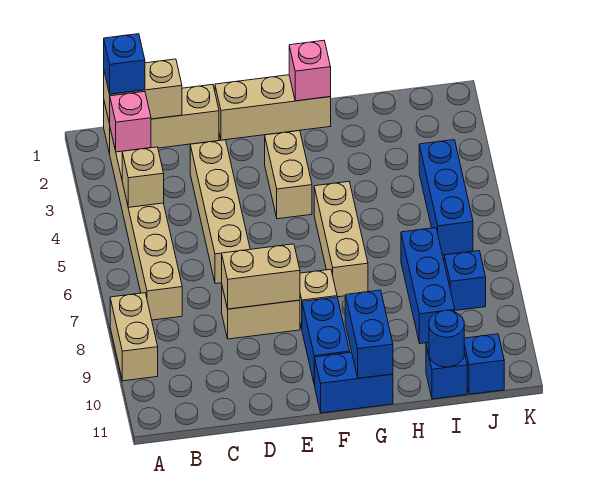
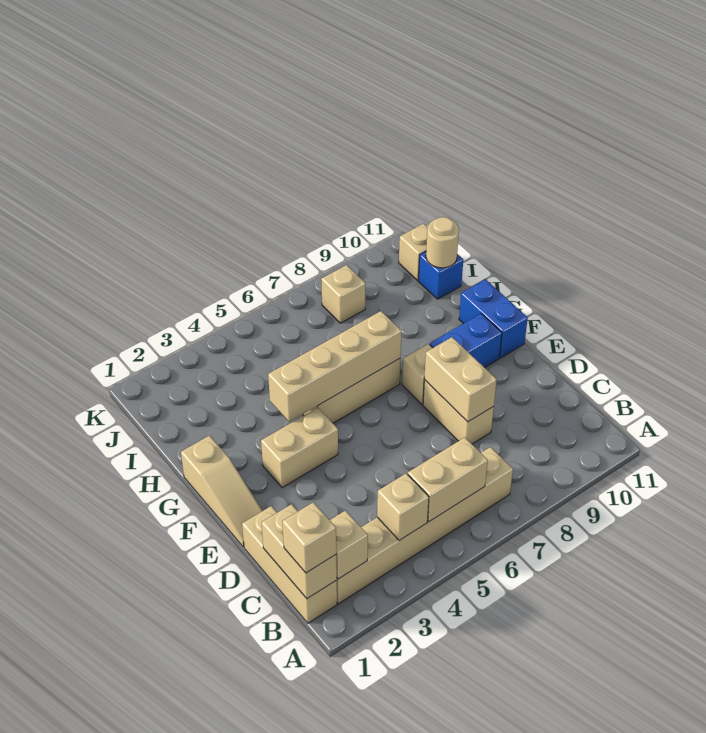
tan 1x2 brick [110,293,158,381] -> tan 1x2 brick moved to [408,438,488,522]
blue 1x1 brick [104,34,145,94] -> tan 1x1 brick [282,502,336,573]
pink 1x1 brick [110,92,151,152] -> tan 1x1 brick [330,511,368,579]
tan 1x4 brick [190,140,250,284] -> tan 1x4 brick moved to [268,311,401,422]
tan 1x3 brick [215,75,331,140] -> tan 1x3 slope [181,436,262,547]
pink 1x1 brick [289,40,331,101] -> none
blue 1x2 brick [345,290,393,378] -> none
blue 1x3 brick [401,228,455,343] -> none
blue 1x1 round brick [429,310,464,367] -> tan 1x1 round brick [426,217,459,268]
blue 1x3 brick [419,140,473,255] -> none
blue 1x1 brick [444,251,486,311] -> tan 1x1 brick [321,265,366,323]
blue 1x1 brick [464,334,504,394] -> tan 1x1 brick [399,224,428,280]

